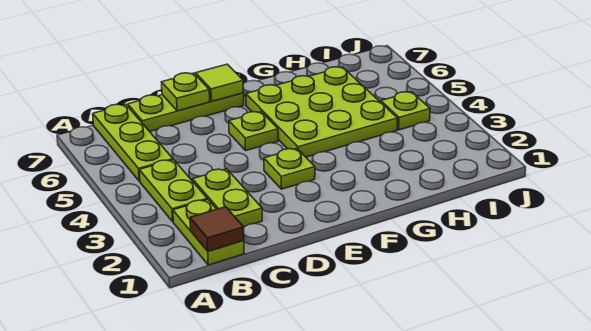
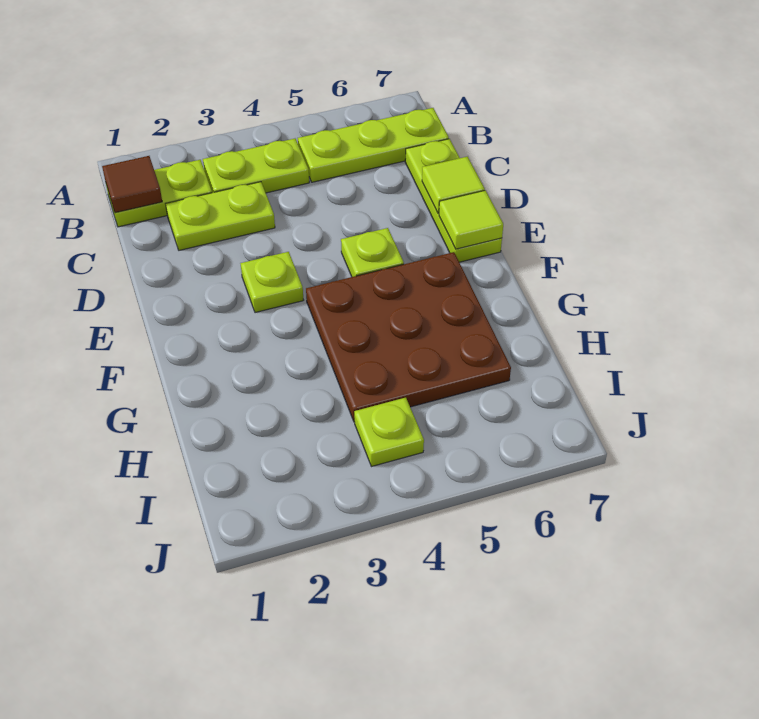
lime 1x1 plate [161,73,210,111] -> lime 1x1 tile [422,157,485,214]
lime 3x3 plate [246,67,398,157] -> brown 3x3 plate [306,252,511,422]

